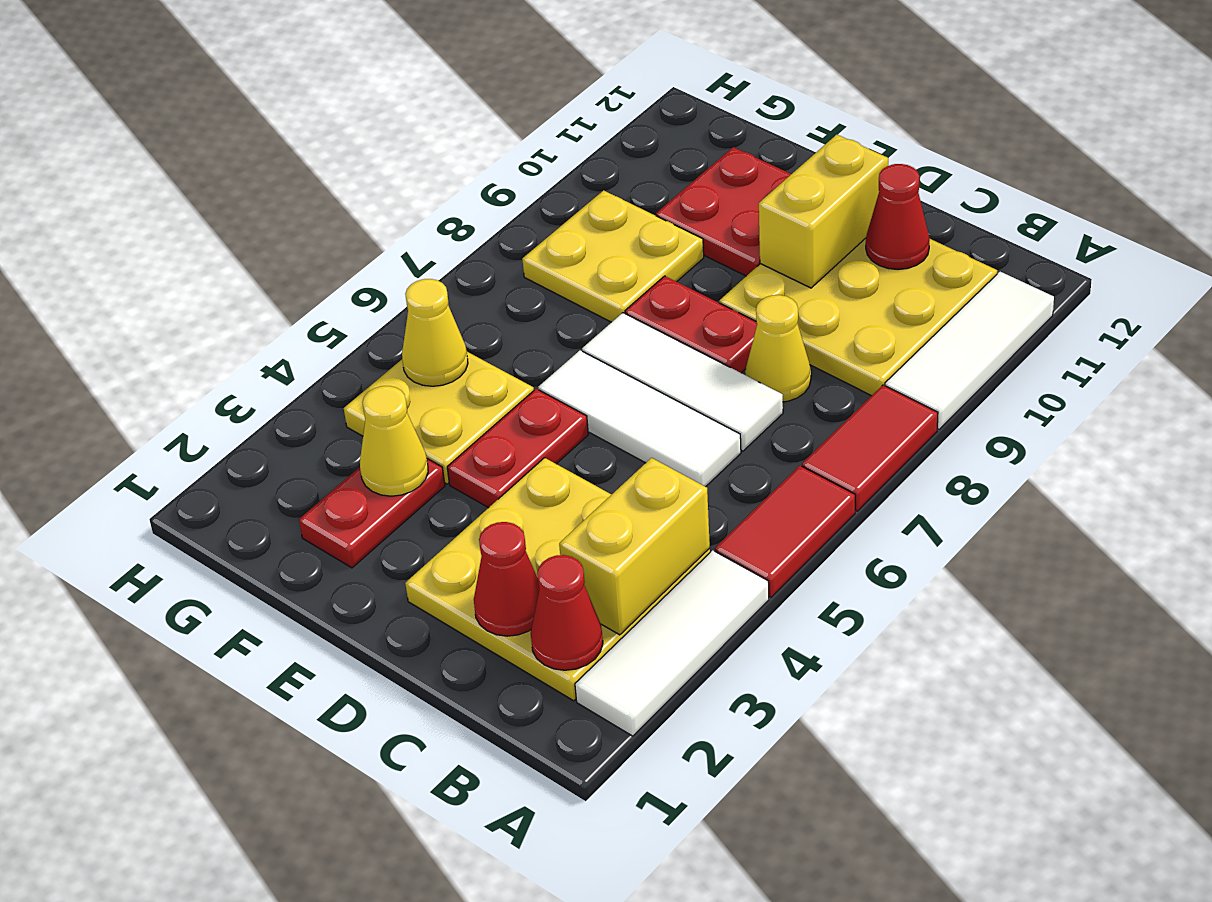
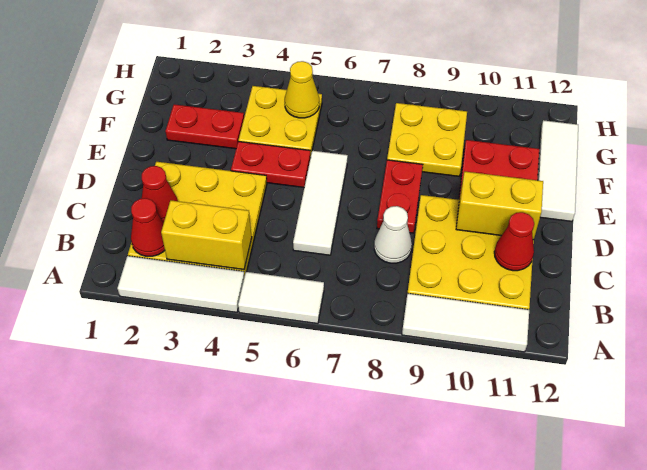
red 1x2 tile [715,466,855,598] -> white 1x2 tile [238,272,324,324]
red 1x2 tile [802,385,938,511] -> none
white 1x3 tile [582,313,783,451] -> white 1x3 tile moved to [538,120,578,221]
yellow 1x1 cone [745,295,811,402] -> white 1x1 cone [374,206,412,263]
yellow 1x1 cone [360,386,428,496] -> none

